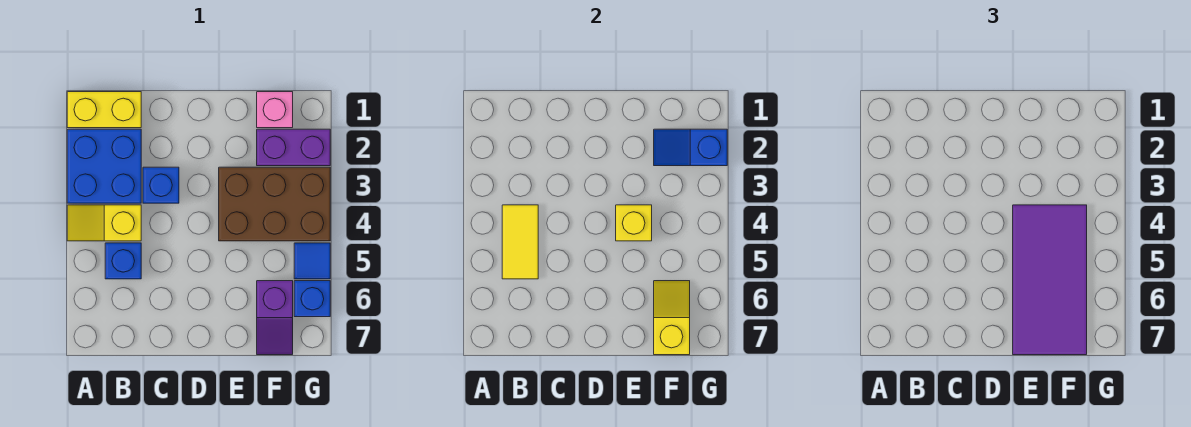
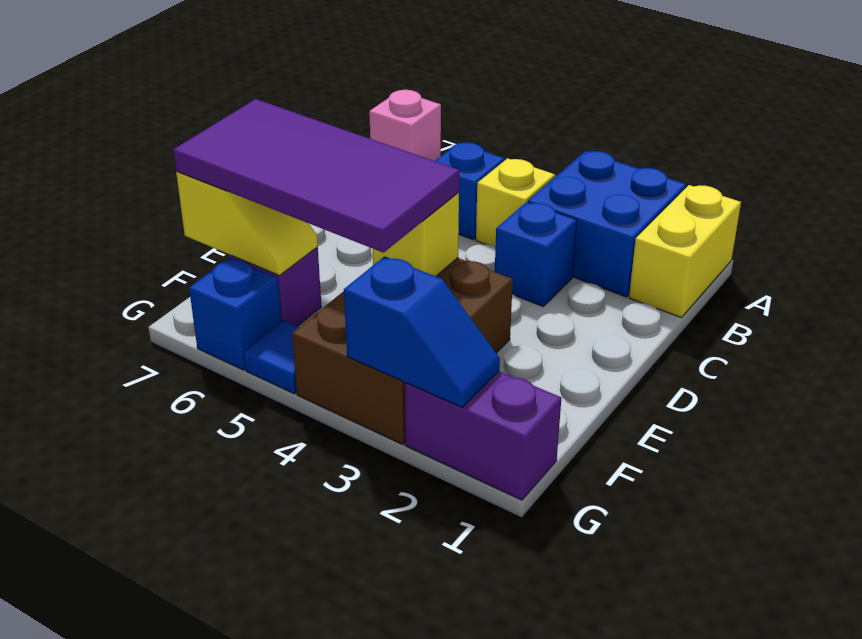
yellow 1x2 tile [502,205,538,279] -> none
pink 1x1 brick [257,92,293,128] -> pink 1x1 brick moved to [369,90,441,161]
purple 1x2 brick [257,129,330,166] -> purple 1x2 brick turned to [405,371,561,500]
blue 1x2 slope [654,129,727,166] -> blue 1x2 slope turned to [344,256,500,407]

